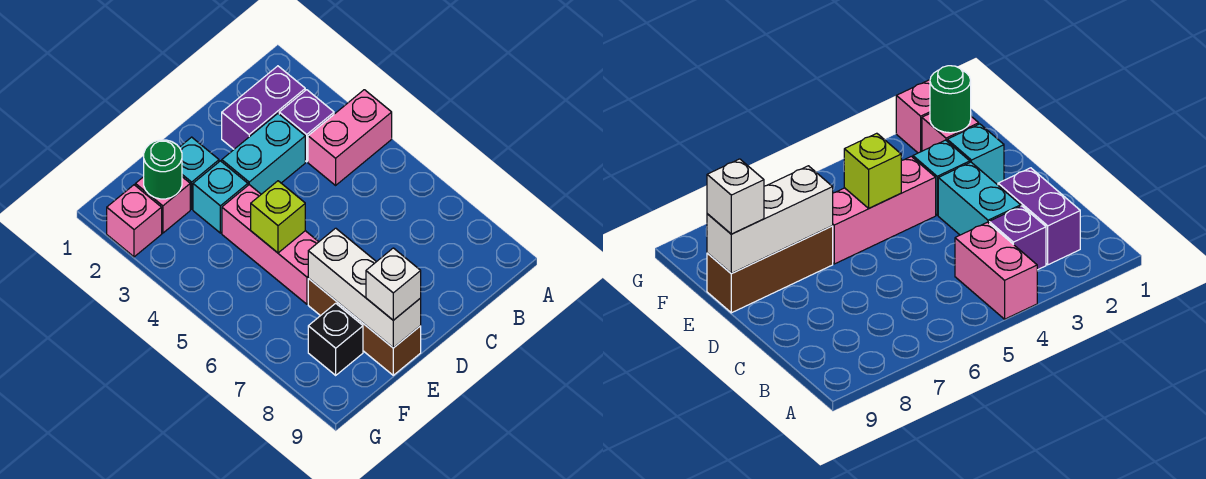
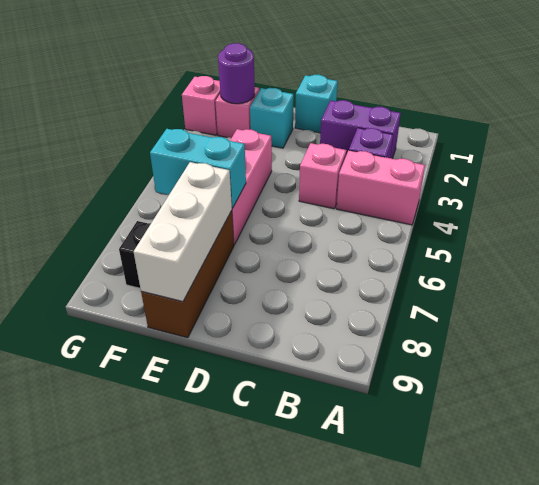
cyan 1x2 brick [222,114,305,194] -> cyan 1x2 brick moved to [150,129,246,208]
none -> pink 1x1 brick [299,143,347,209]
cyan 1x1 brick [193,161,248,233] -> cyan 1x1 brick moved to [295,75,338,133]
lime 1x1 brick [251,181,305,253] -> none
white 1x1 brick [366,248,421,320] -> none
green 1x1 round brick [144,140,182,199] -> purple 1x1 round brick [218,43,255,104]

